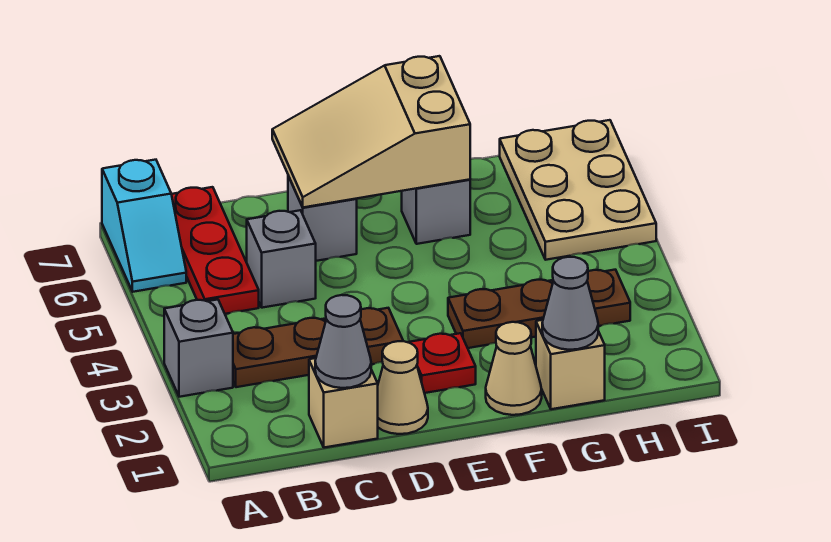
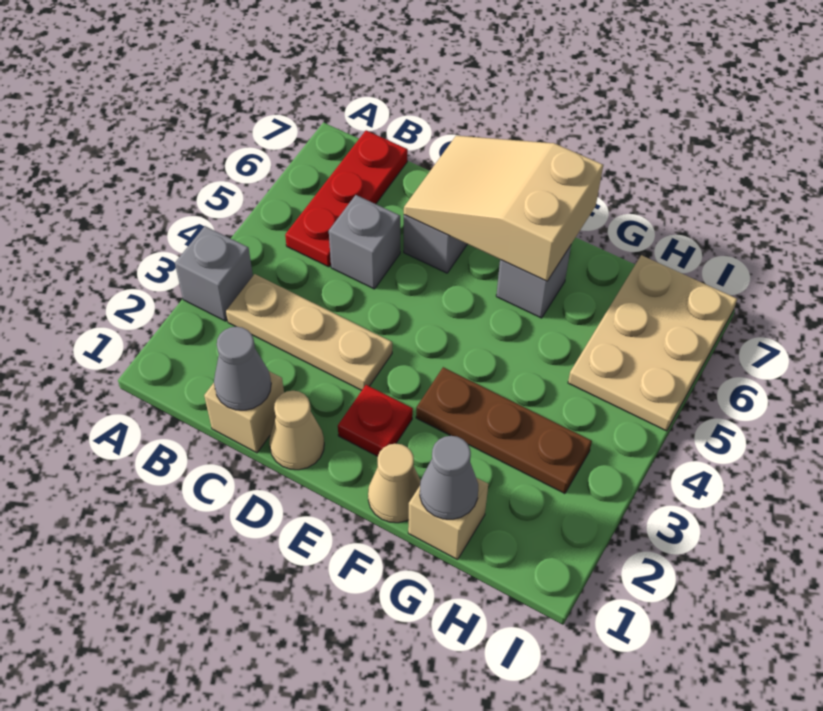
cyan 1x2 slope [102,160,186,292] -> none
brown 1x3 plate [233,308,403,387] -> tan 1x3 plate [226,274,392,390]

